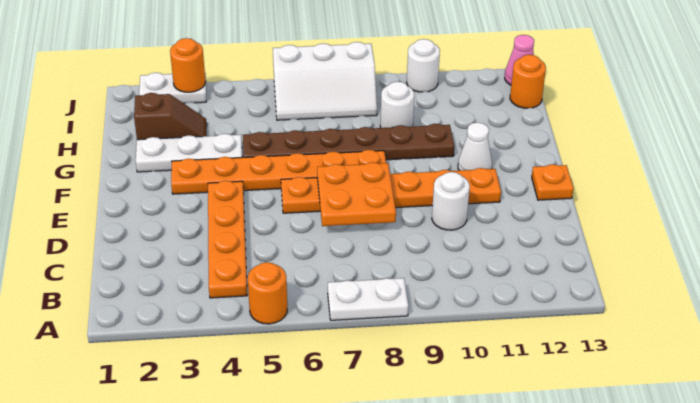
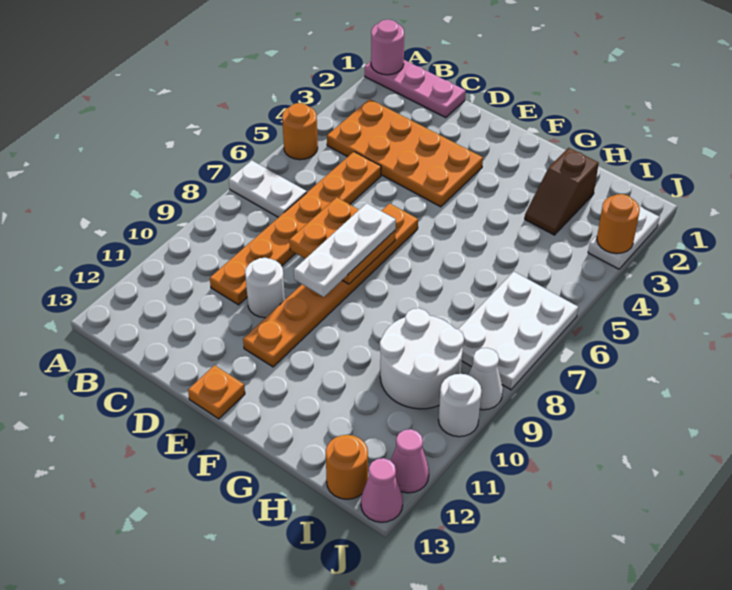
none -> pink 1x3 plate [365,60,466,118]
none -> pink 1x1 round brick [371,20,404,75]
white 1x2 plate [328,278,408,320] -> white 1x2 plate turned to [229,160,307,217]
orange 1x4 plate [208,181,247,298] -> orange 2x4 plate [327,99,483,207]
orange 1x6 plate [171,150,386,194] -> orange 1x6 plate moved to [210,152,381,305]
white 1x1 cone [458,122,492,170] -> white 1x1 cone moved to [468,348,503,410]
white 1x3 plate [136,134,242,172] -> white 1x3 plate moved to [294,203,396,297]
brown 1x6 plate [243,124,455,160] -> none
white 1x1 round brick [380,82,414,128] -> white 2x2 round brick [380,308,464,409]
white 2x3 slope [273,42,377,120] -> white 2x3 plate [458,272,578,390]
none -> pink 1x1 cone [391,429,429,493]

